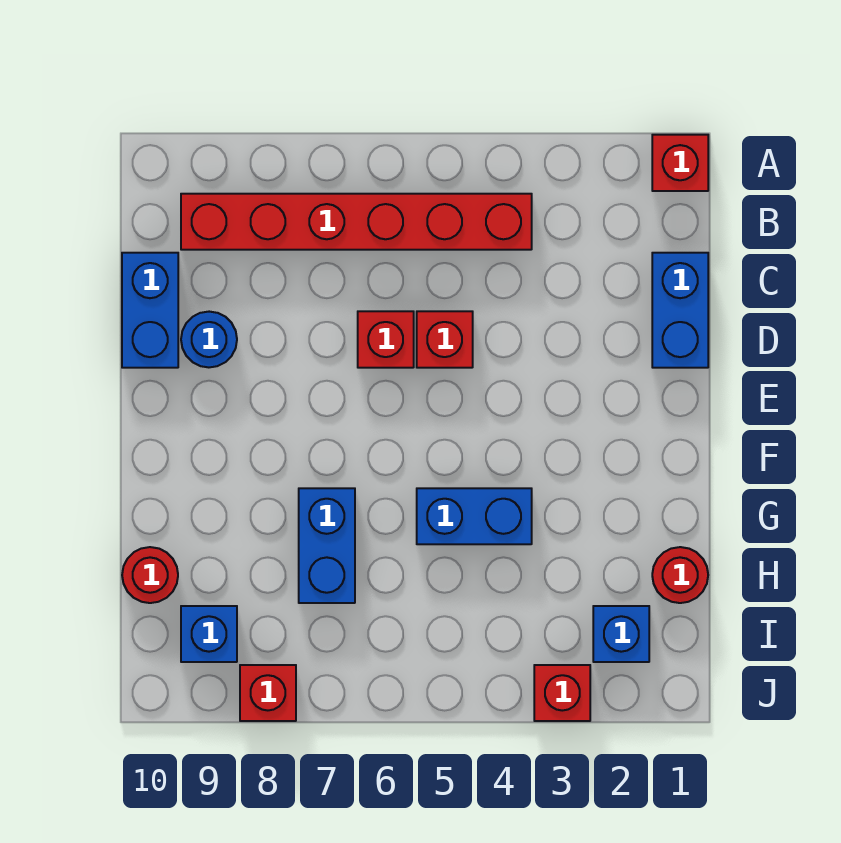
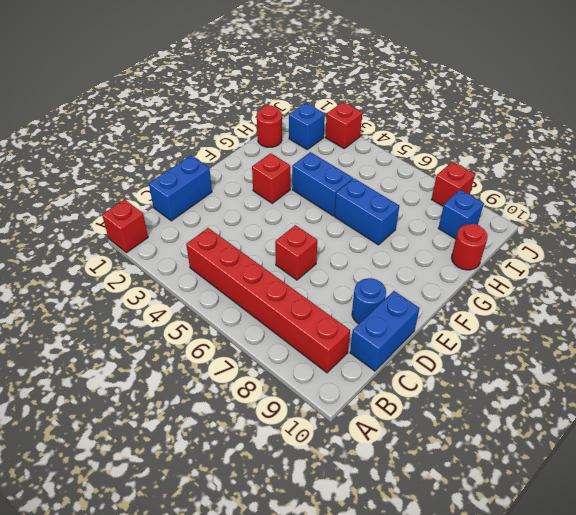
red 1x1 brick [417,311,473,368] -> red 1x1 brick moved to [252,153,290,203]
blue 1x2 brick [299,488,355,603] -> blue 1x2 brick turned to [334,178,399,245]

